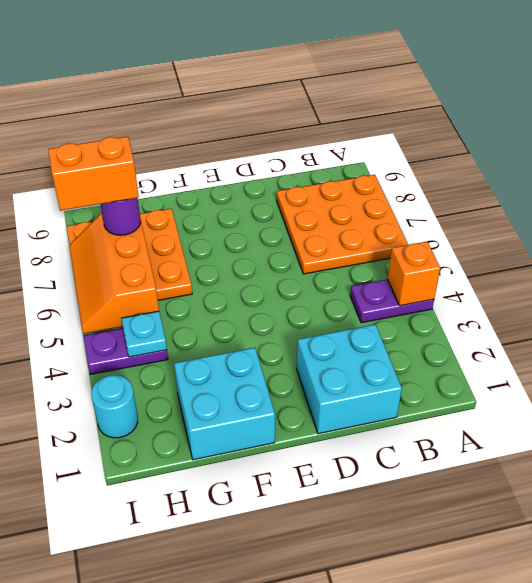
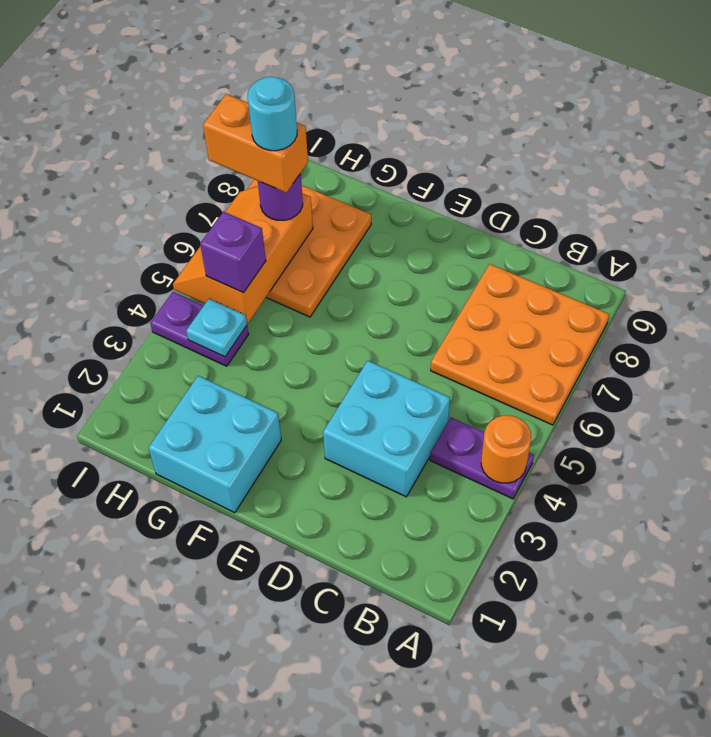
orange 1x1 brick [388,242,440,306] -> orange 1x1 round brick [481,415,531,483]
cyan 2x2 brick [297,324,402,434] -> cyan 2x2 brick moved to [323,361,450,497]
none -> purple 1x1 brick [200,212,266,293]
cyan 1x1 round brick [91,375,138,438] -> cyan 1x1 round brick moved to [248,76,297,151]

